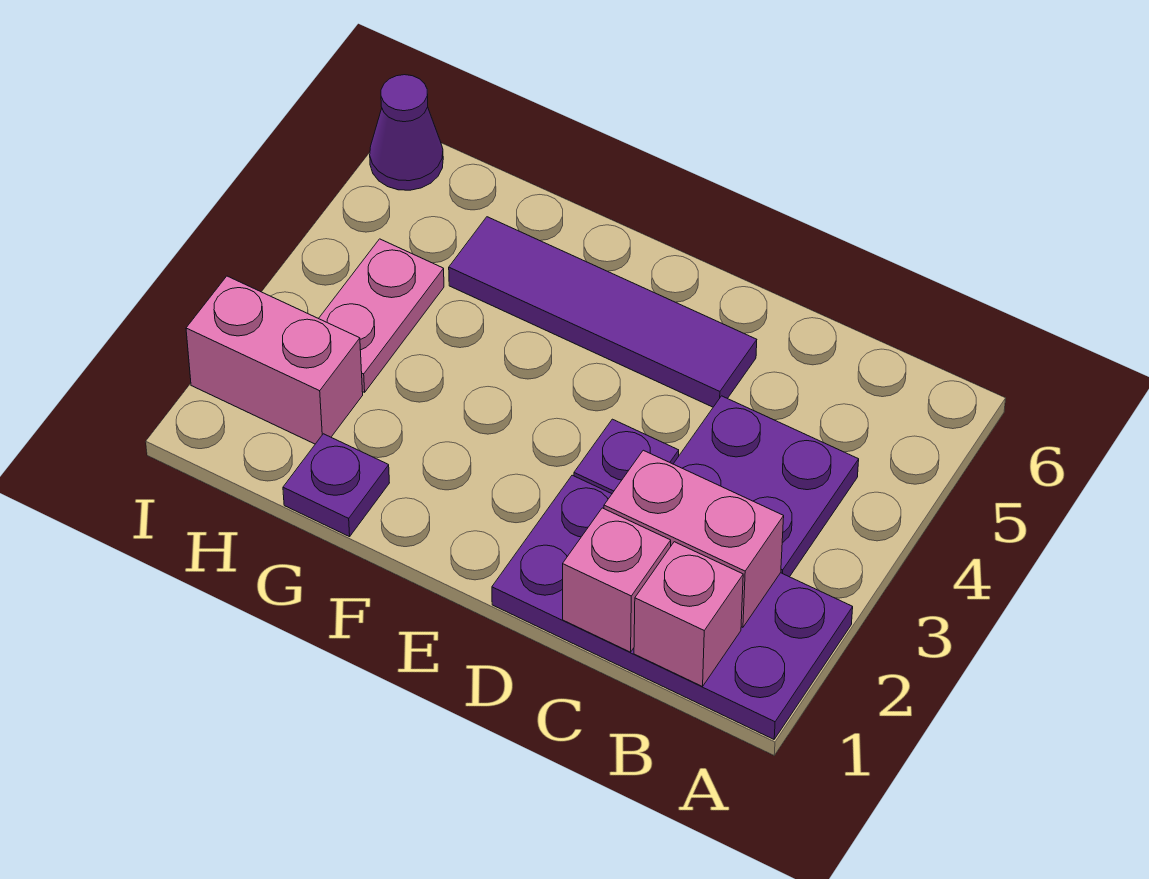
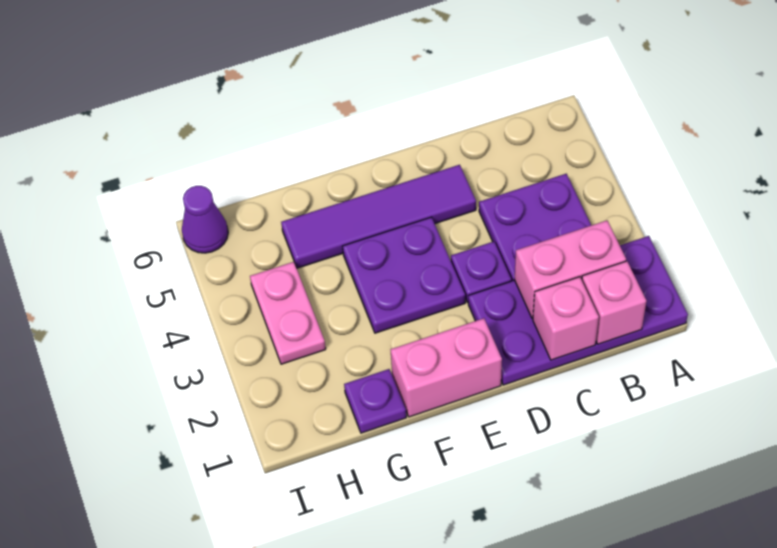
none -> purple 2x2 plate [343,217,465,333]
pink 1x2 brick [186,276,363,444] -> pink 1x2 brick moved to [391,318,502,417]

